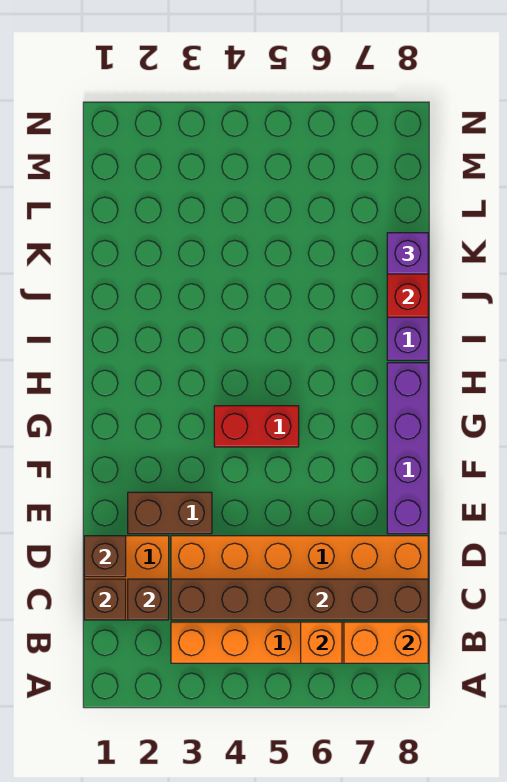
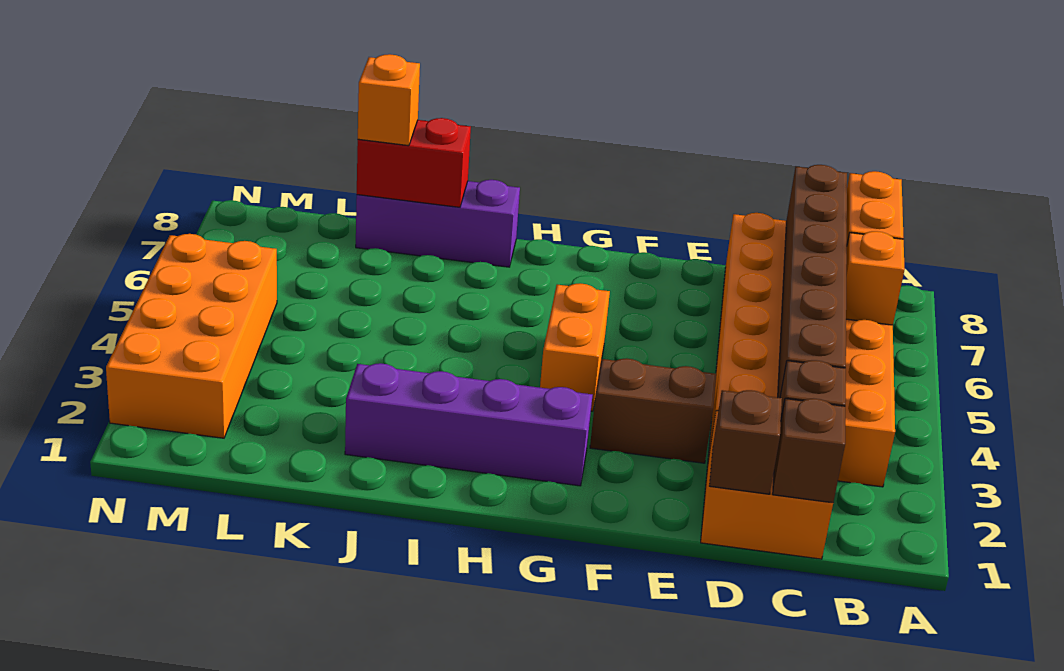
brown 1x2 brick [128,492,212,534] -> brown 1x2 brick turned to [590,358,716,463]
purple 1x4 brick [387,363,428,534] -> purple 1x4 brick moved to [345,363,592,486]
red 1x2 brick [214,406,299,447] -> orange 1x2 brick [540,283,610,411]
purple 1x1 brick [387,233,428,274] -> orange 1x1 brick [358,54,420,146]
none -> orange 2x4 brick [106,234,277,438]

